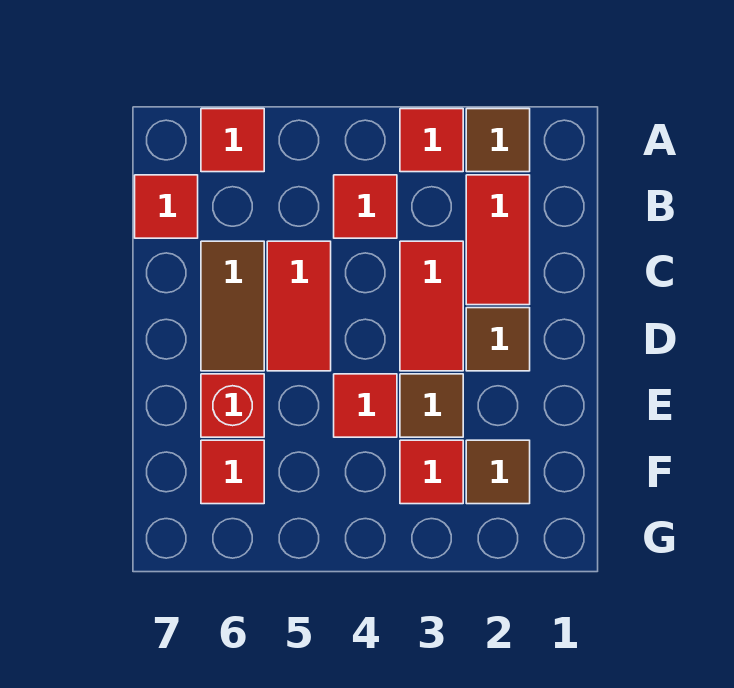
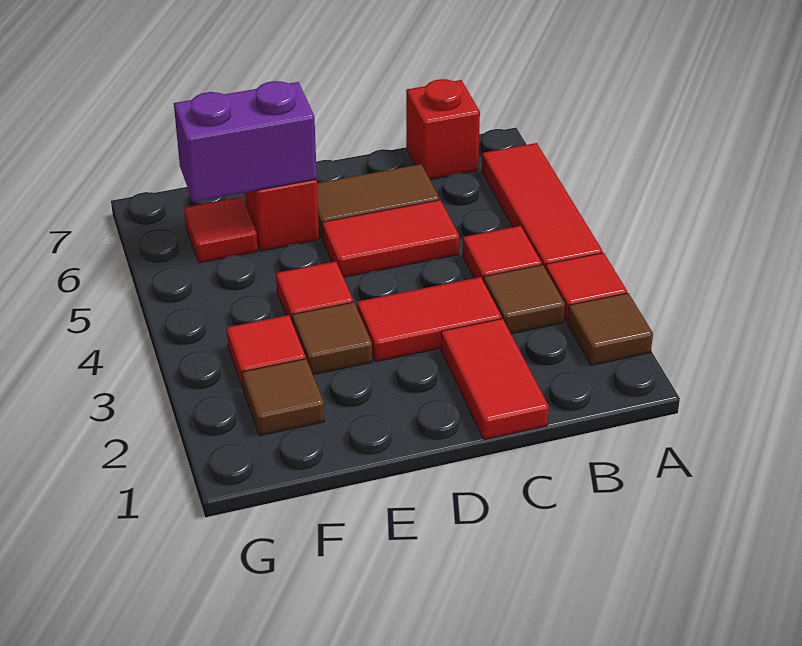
red 1x1 tile [201,109,264,172] -> red 1x3 tile [482,143,603,268]
red 1x2 tile [466,175,530,305] -> red 1x2 tile turned to [441,319,549,440]
red 1x1 tile [135,175,198,238] -> red 1x1 brick [406,79,480,179]
brown 1x1 tile [466,308,530,371] -> brown 1x1 tile moved to [484,265,565,334]
none -> purple 1x2 brick [174,81,317,202]

